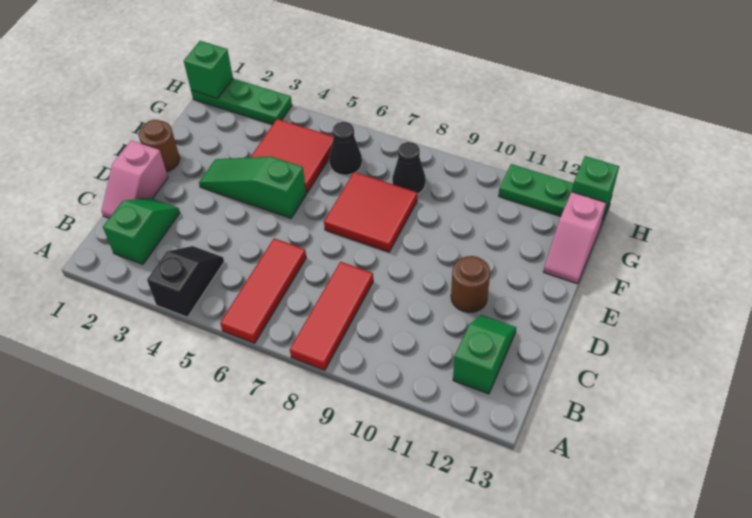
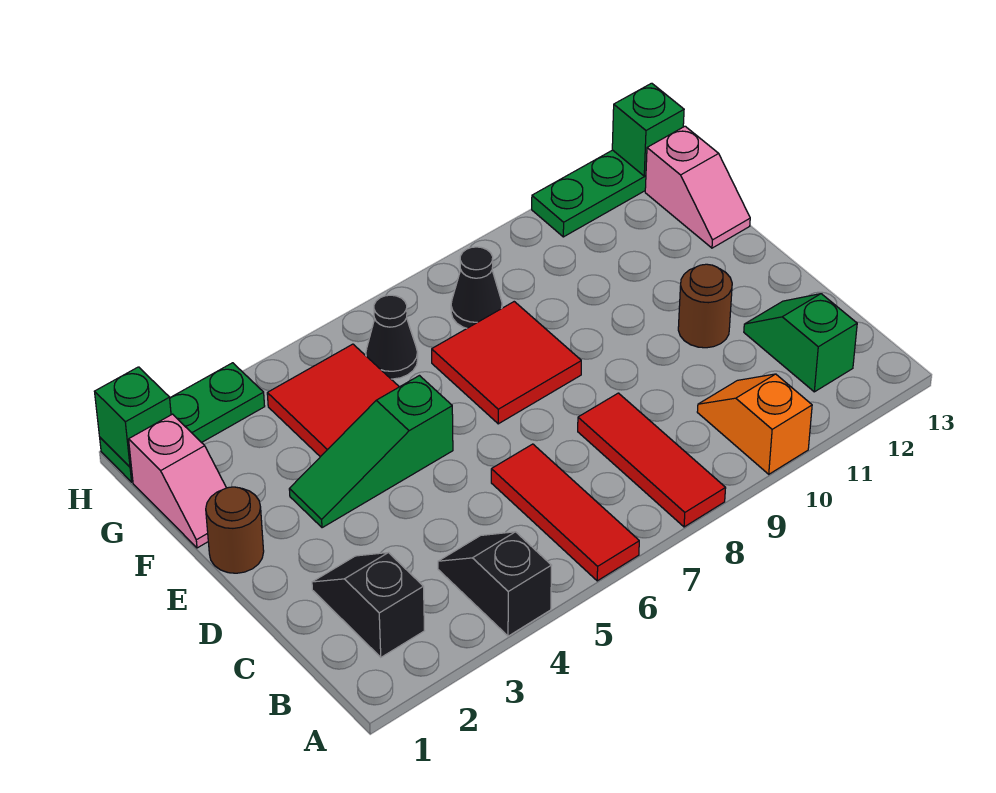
none -> orange 1x2 slope [697,374,812,474]
green 1x2 slope [103,198,180,264] -> black 1x2 slope [312,553,424,657]
pink 1x2 slope [102,140,168,218] -> pink 1x2 slope moved to [129,414,226,548]

